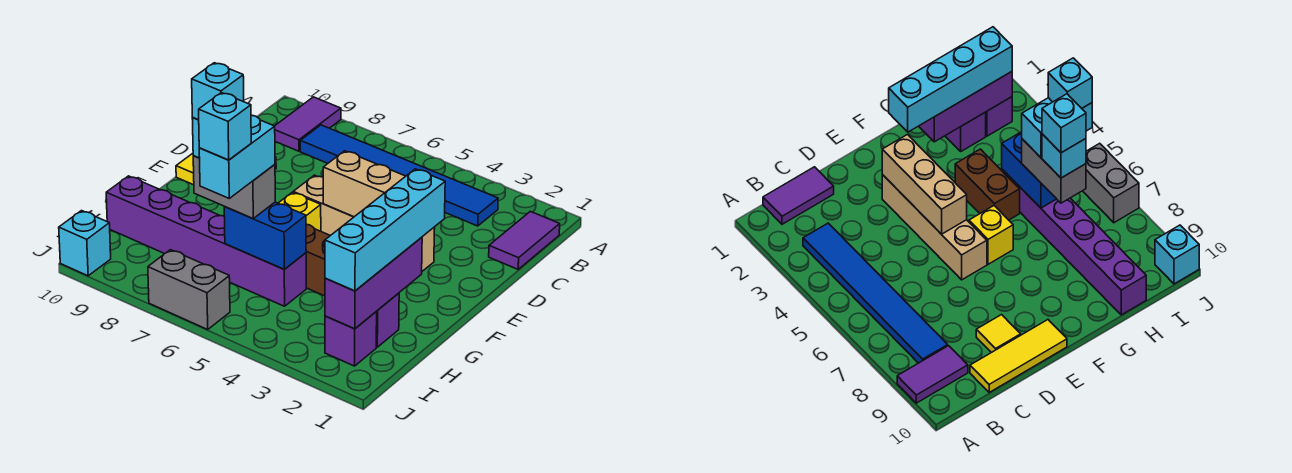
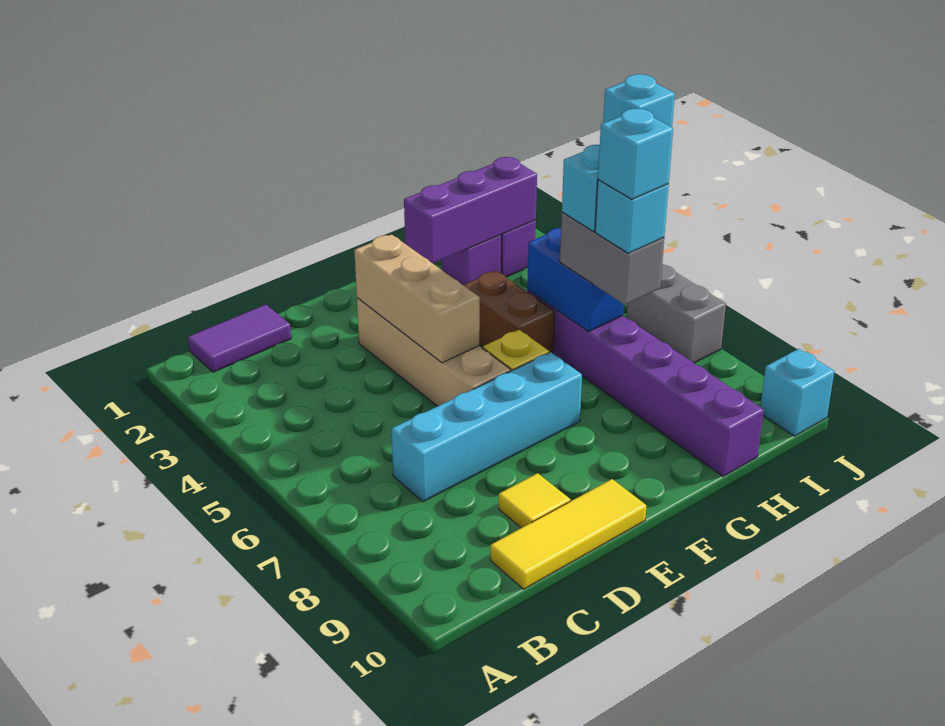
purple 1x2 tile [275,97,341,151] -> none
blue 1x6 tile [300,125,498,226] -> none
cyan 1x4 brick [325,169,445,291] -> cyan 1x4 brick moved to [392,352,582,502]

